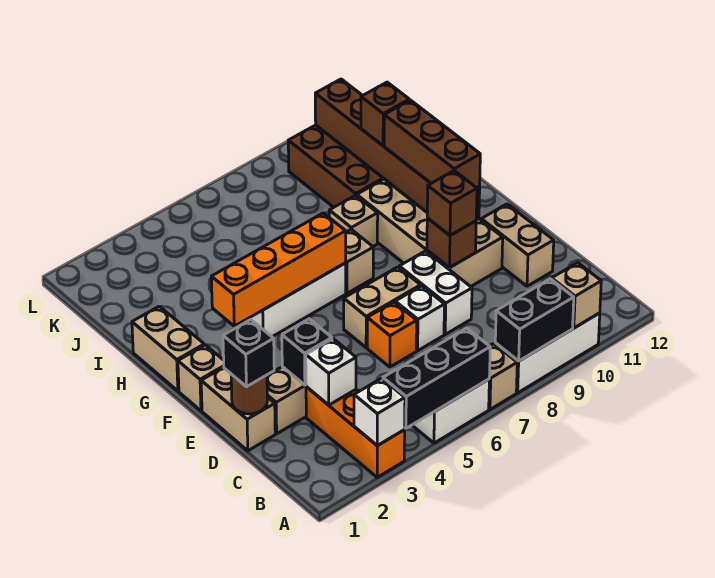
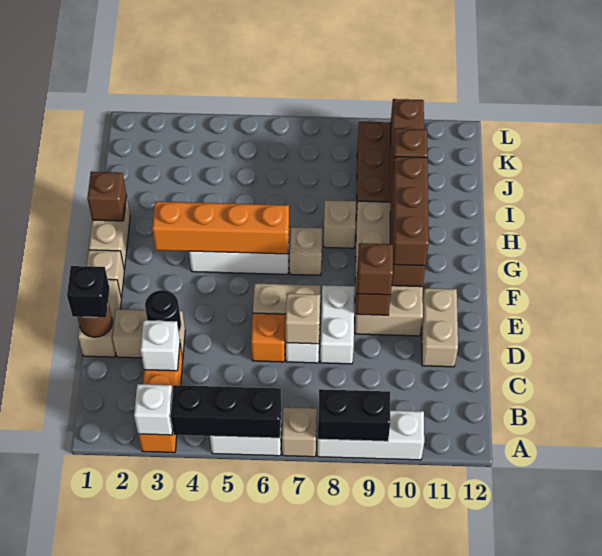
tan 1x1 brick [552,263,601,328] -> tan 1x1 brick moved to [285,294,320,344]
black 1x1 brick [282,319,332,385] -> black 1x1 round brick [145,290,181,331]
none -> brown 1x1 brick [87,172,126,221]

